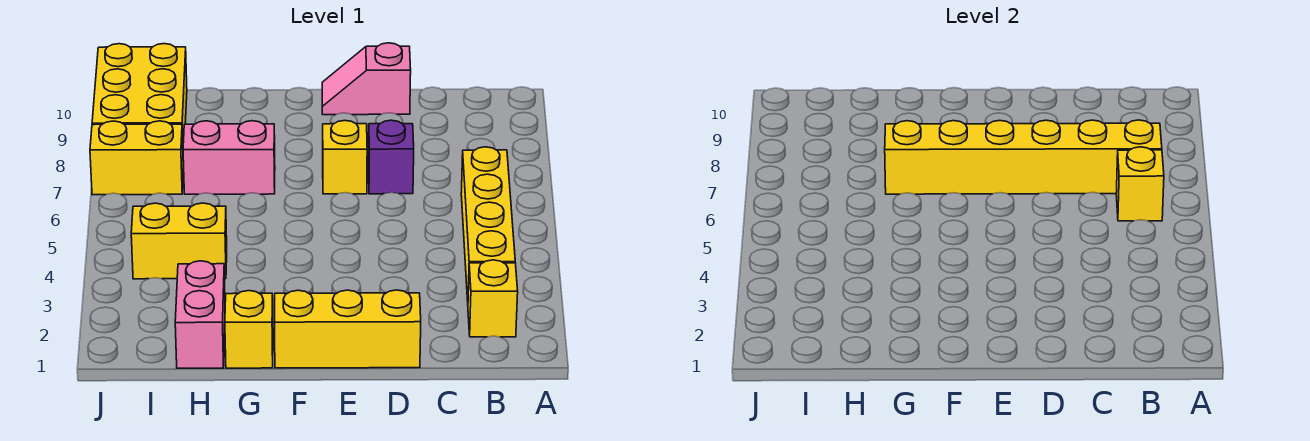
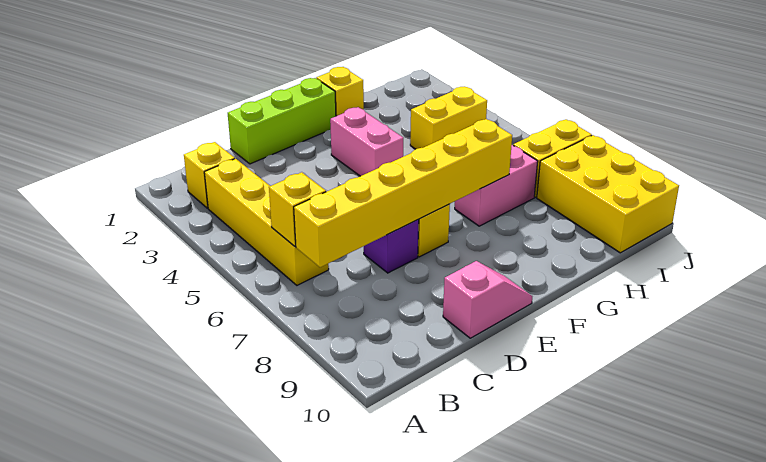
yellow 1x3 brick [274,290,421,368] -> lime 1x3 brick [228,78,336,164]
pink 1x2 brick [175,261,225,368] -> pink 1x2 brick moved to [330,107,403,176]

